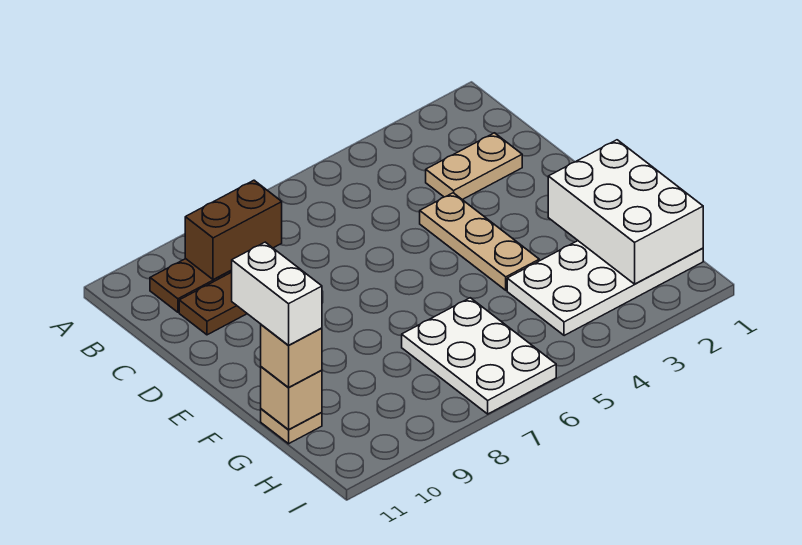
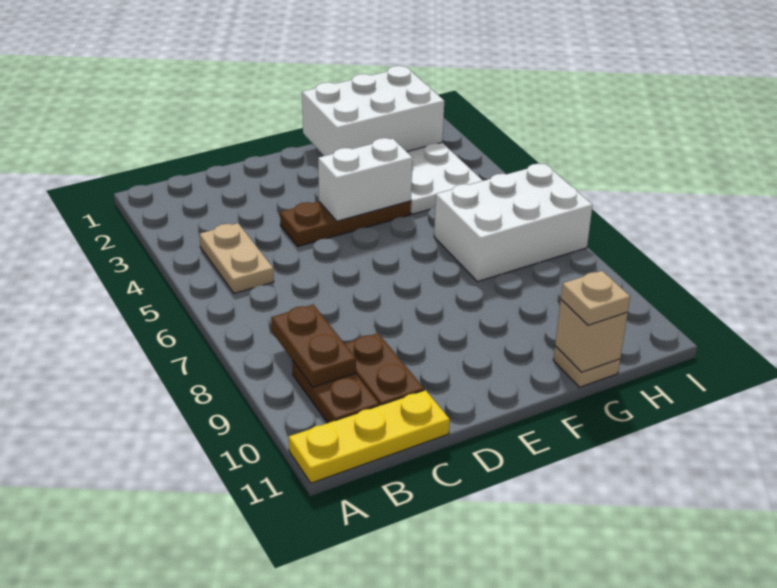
none -> yellow 1x3 plate [289,390,450,483]
brown 1x2 brick [185,180,282,280] -> brown 1x2 plate [271,305,356,387]
tan 1x2 plate [426,133,522,200] -> tan 1x2 plate moved to [200,223,274,294]
tan 1x3 plate [420,193,539,290] -> brown 1x3 plate [280,201,411,246]
white 1x2 brick [232,242,322,346] -> white 1x2 brick moved to [318,138,413,221]
white 2x3 plate [402,298,556,414] -> white 2x3 brick [434,164,593,282]
tan 1x1 brick [261,325,322,387] -> tan 1x1 plate [561,271,630,325]

